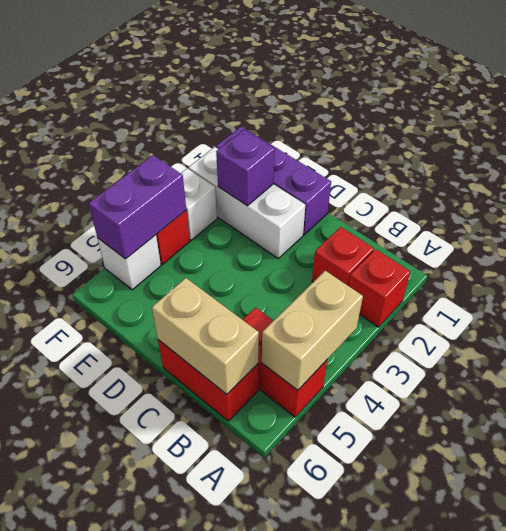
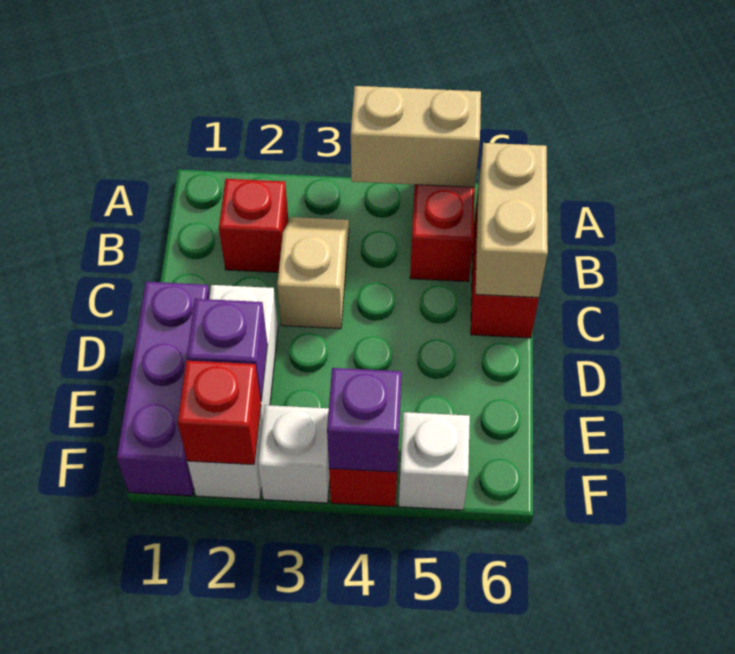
red 1x1 brick [349,249,410,327] -> red 1x1 brick moved to [177,361,261,465]
none -> tan 1x2 slope [277,217,349,329]
purple 1x2 brick [89,155,186,259] -> purple 1x1 brick [327,368,402,472]

